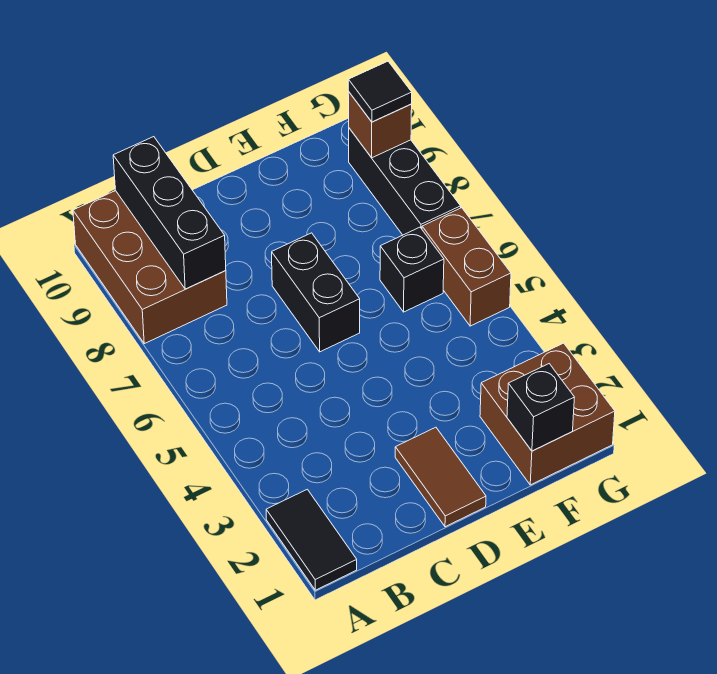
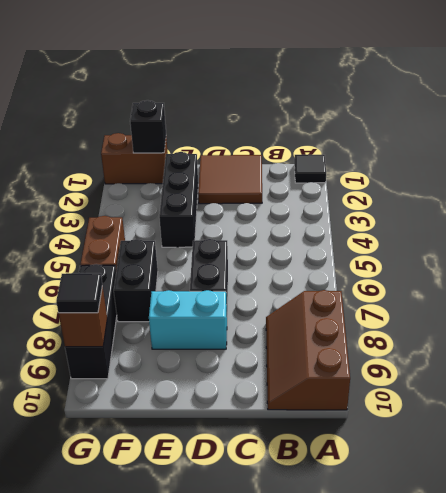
black 1x2 tile [266,489,357,590] -> black 1x1 tile [294,155,326,183]
brown 2x3 brick [73,191,227,344] -> brown 2x3 slope [266,290,350,410]
black 1x3 brick [113,137,226,289] -> black 1x3 brick moved to [159,152,198,247]
brown 1x2 tile [395,427,486,527] -> brown 2x2 tile [198,155,262,204]
none -> cyan 1x2 brick [149,290,227,349]
brown 2x2 brick [480,343,615,485] -> brown 1x2 brick [101,133,168,184]
black 1x1 brick [380,227,444,312] -> black 1x2 brick [114,239,158,322]

